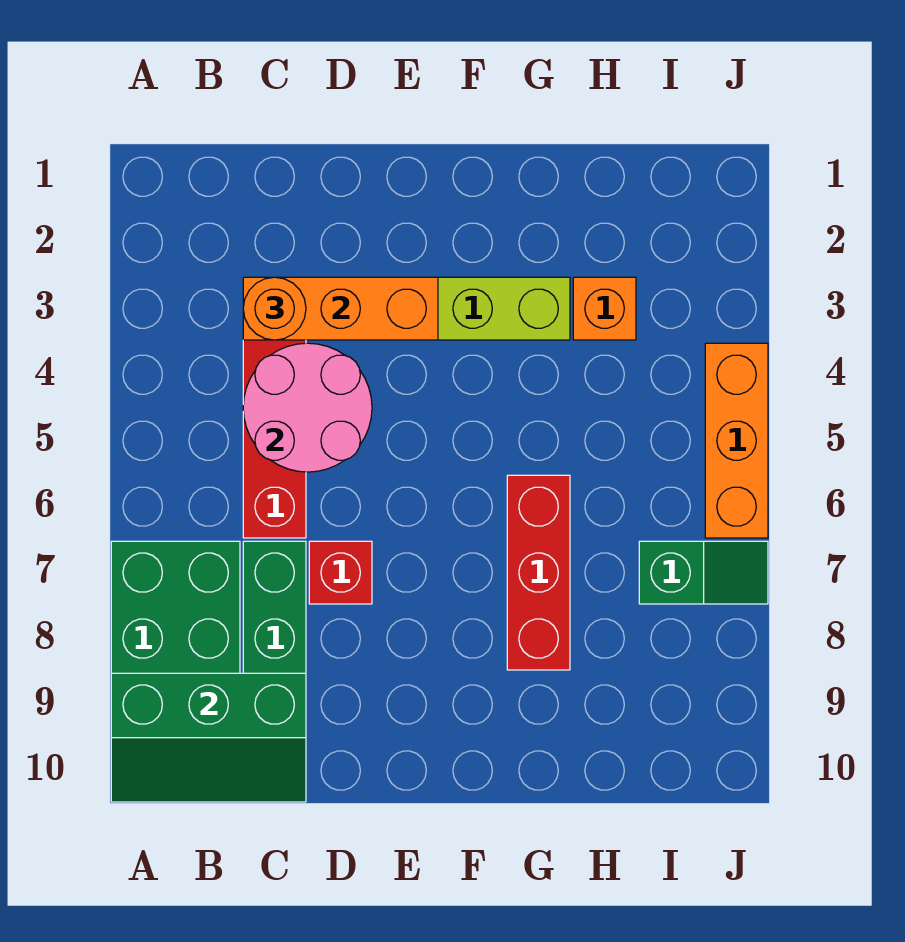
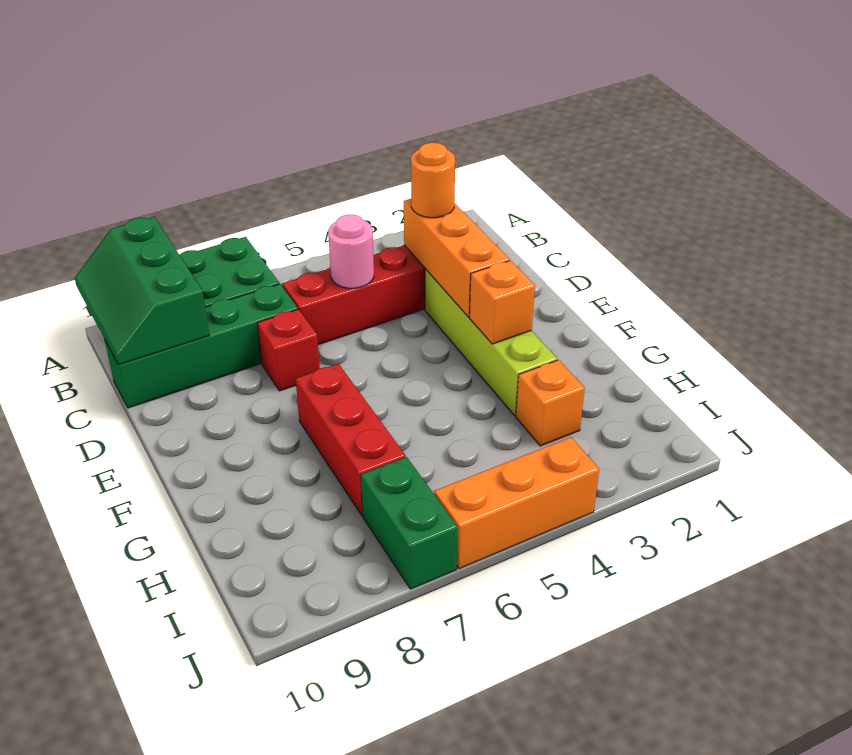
pink 2x2 round brick [243,343,372,472] -> pink 1x1 round brick [328,215,374,288]
none -> orange 1x1 brick [469,260,535,344]
red 1x3 brick [507,475,570,670] -> red 1x3 brick turned to [295,364,406,516]
green 1x2 slope [639,541,768,604] -> green 1x2 brick [361,457,458,589]

